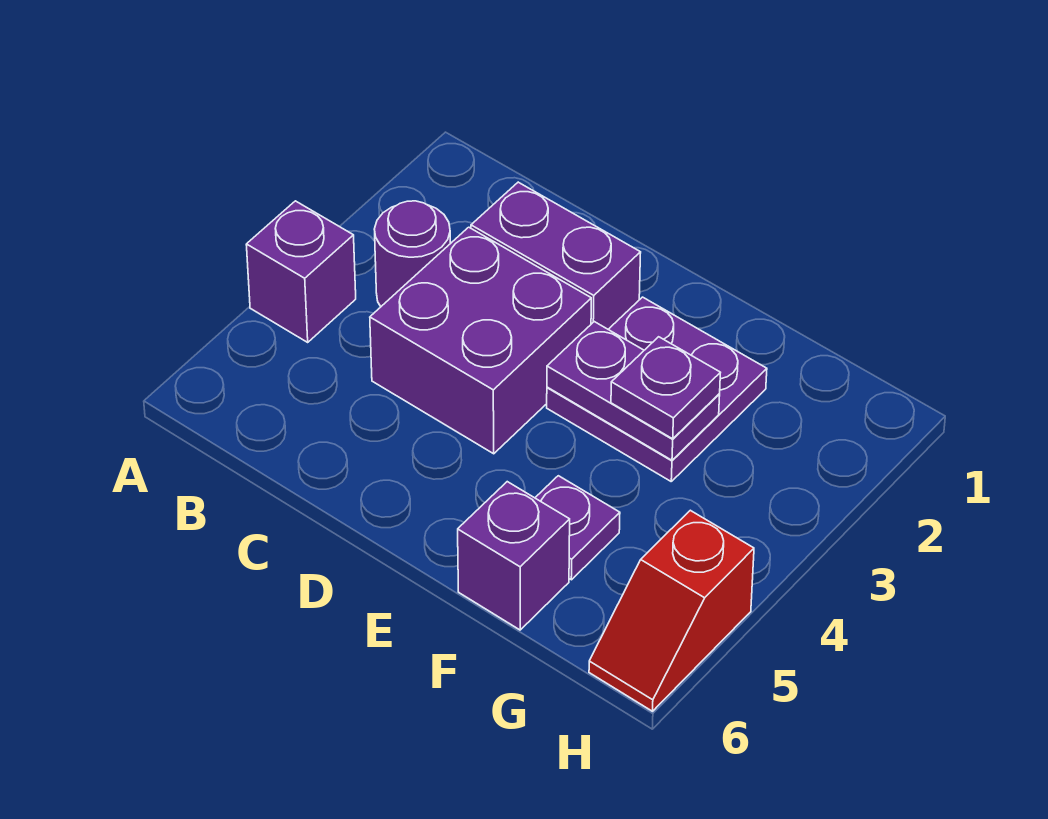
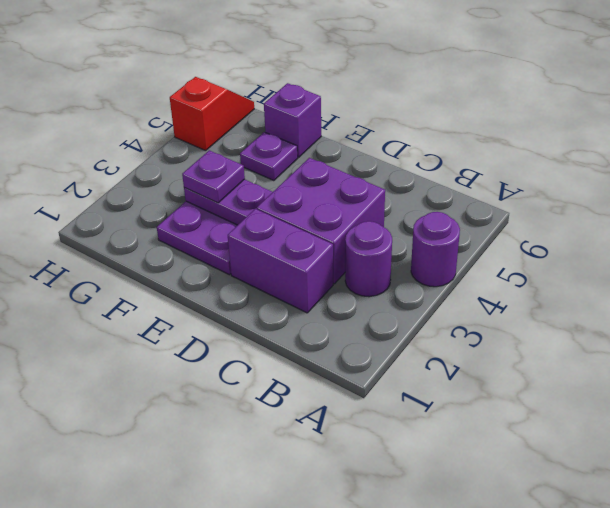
purple 1x1 brick [246,201,356,342] -> purple 1x1 round brick [411,212,460,287]

